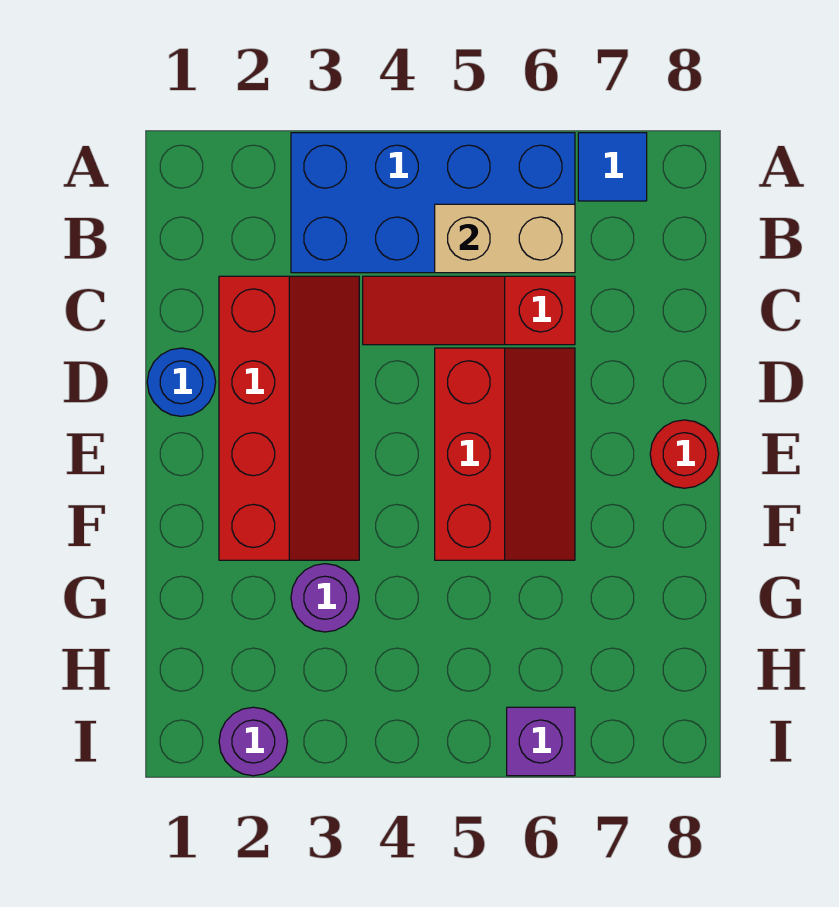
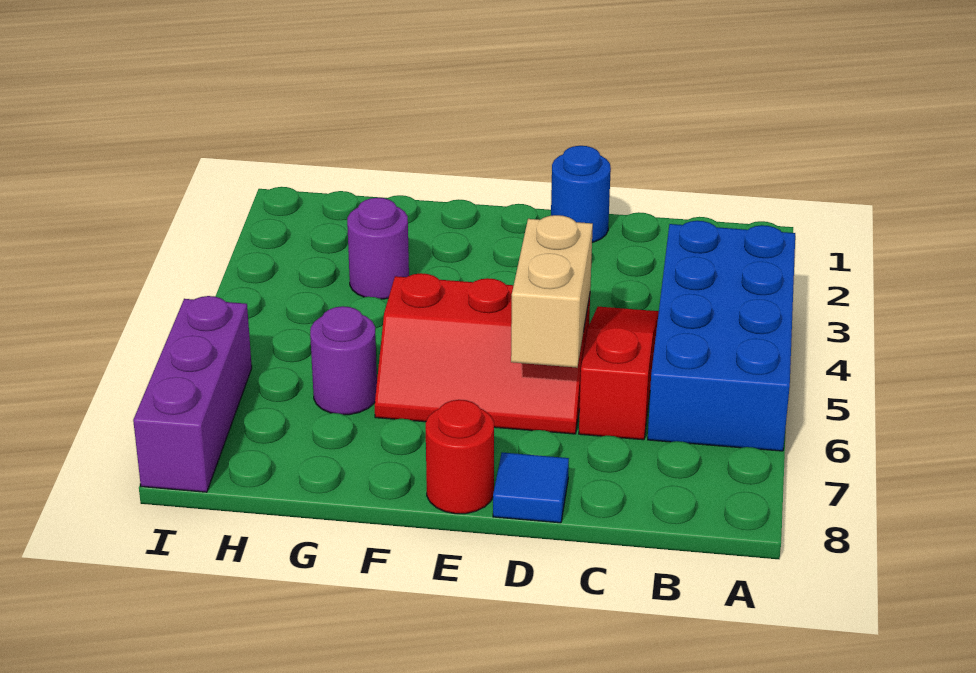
blue 1x1 tile [578,133,647,201] -> blue 1x1 tile moved to [493,453,569,523]
tan 1x2 brick [435,204,575,273] -> tan 1x2 brick moved to [511,215,593,368]
red 2x4 slope [219,276,359,560] -> none
purple 1x1 round brick [219,707,287,776] -> purple 1x1 round brick moved to [310,306,377,415]
purple 1x1 brick [507,707,575,776] -> purple 1x3 brick [133,296,252,492]

